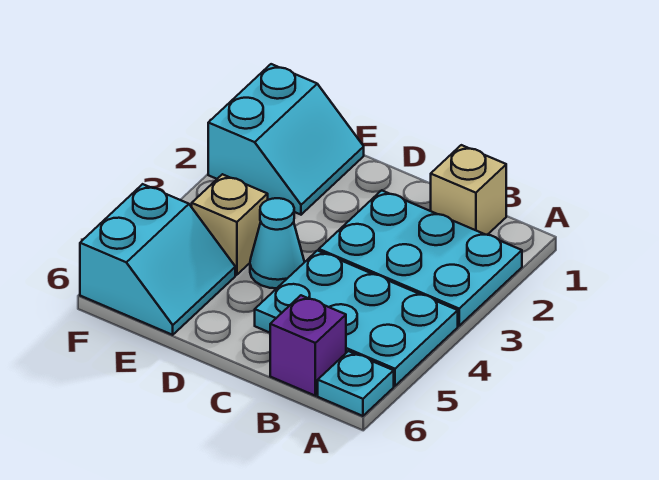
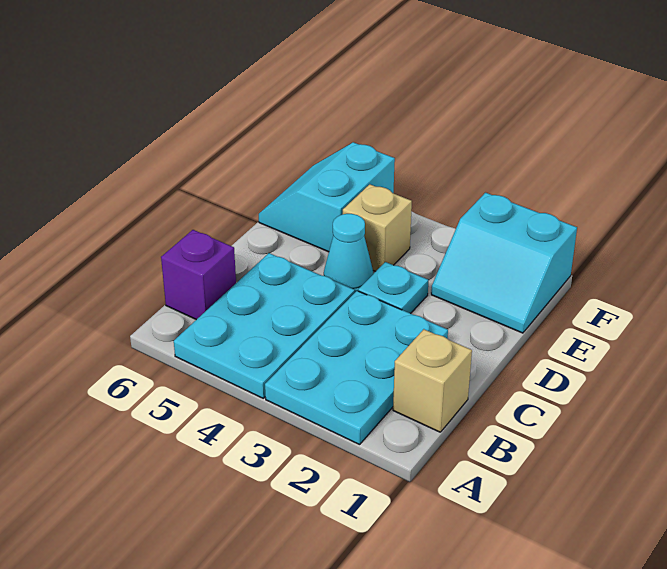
cyan 1x1 plate [318,351,394,416] -> cyan 1x1 plate moved to [358,262,429,314]
cyan 2x2 slope [80,184,235,335] -> cyan 2x2 slope turned to [259,142,395,252]

